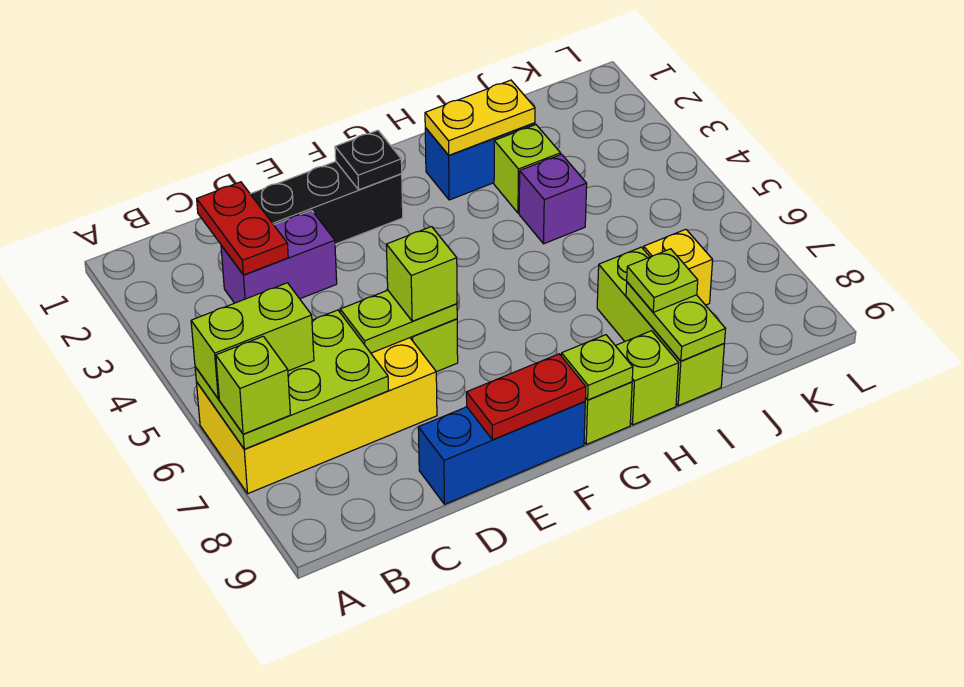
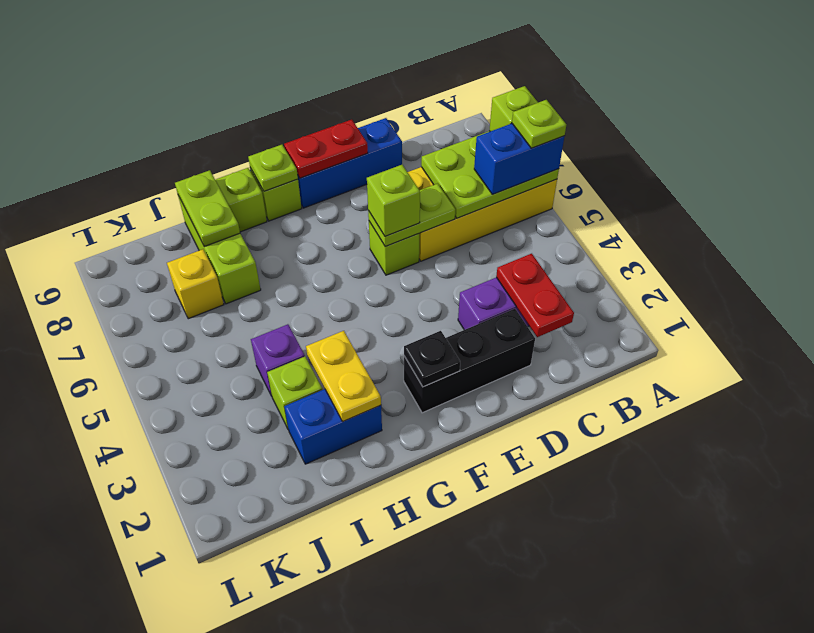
lime 1x2 brick [191,283,314,399] -> blue 1x2 brick [474,124,565,194]
yellow 1x2 plate [425,80,535,155] -> yellow 1x2 plate turned to [306,331,381,421]
lime 1x1 plate [627,249,698,312] -> lime 1x1 plate moved to [512,100,566,148]

